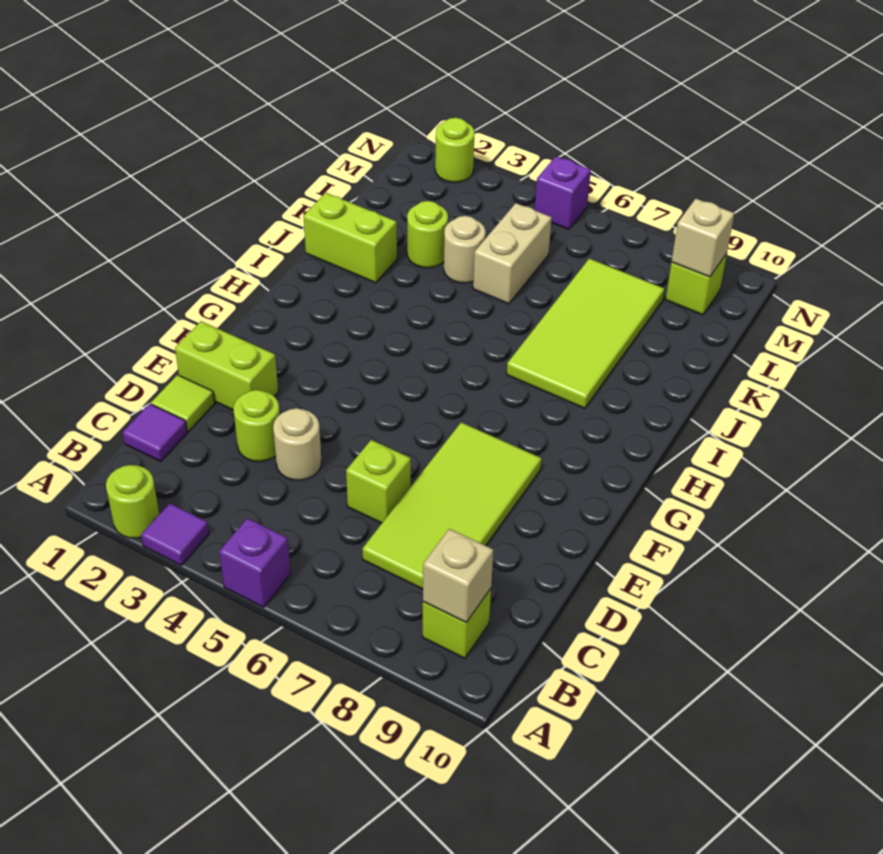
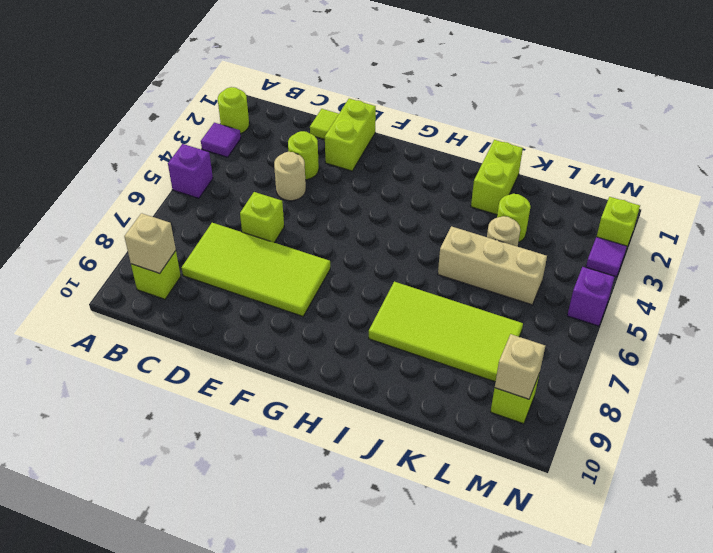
purple 1x1 tile [123,404,187,461] -> purple 1x1 tile moved to [586,237,627,277]
tan 1x2 brick [473,203,552,304] -> tan 1x3 brick [438,226,547,305]
lime 1x1 round brick [435,118,475,182] -> lime 1x1 brick [597,197,640,249]

